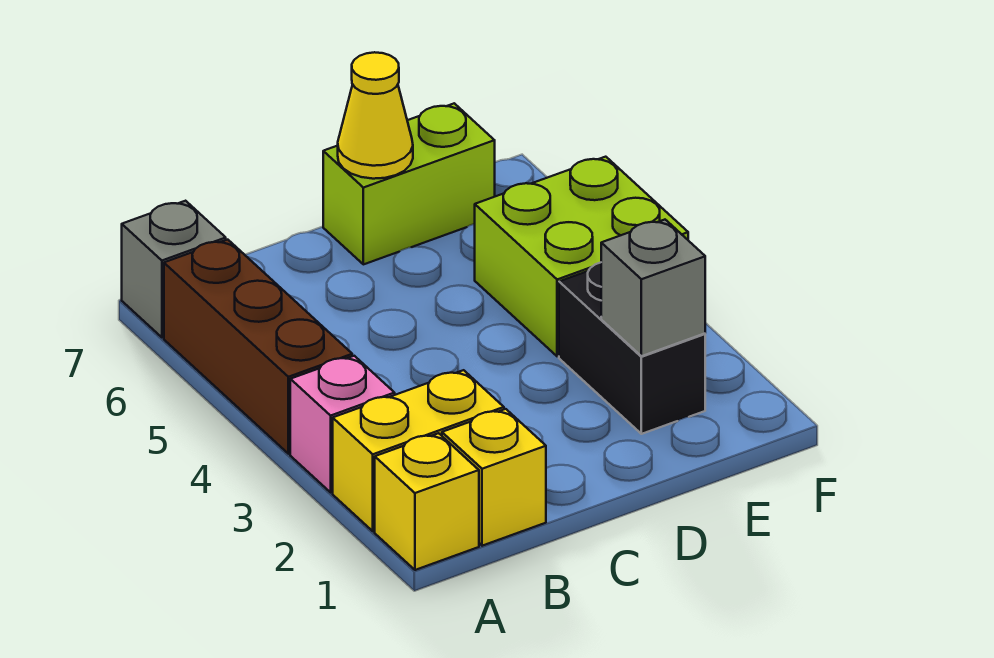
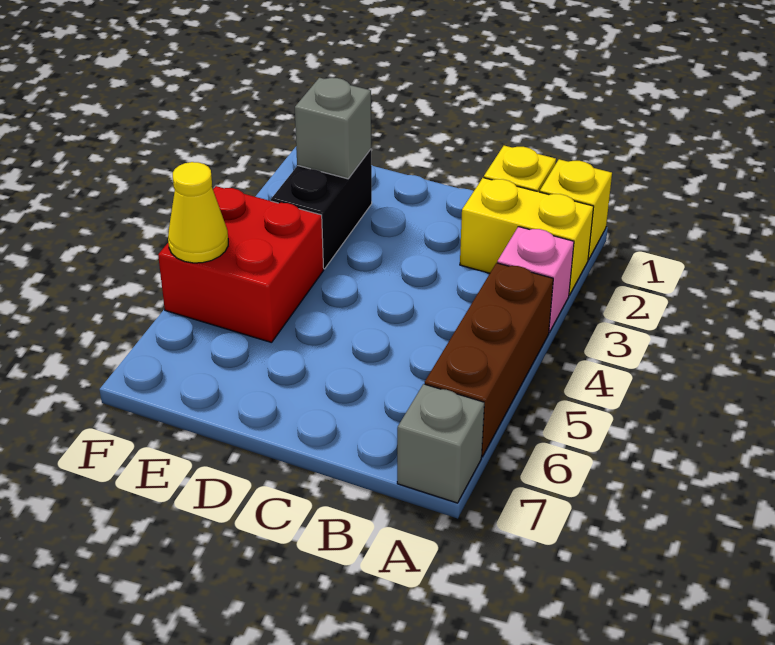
lime 1x2 brick [323,103,495,264] -> none
yellow 1x1 cone [338,52,413,179] -> yellow 1x1 cone moved to [168,162,228,263]
lime 2x2 brick [475,157,688,356] -> red 2x2 brick [158,186,324,343]

